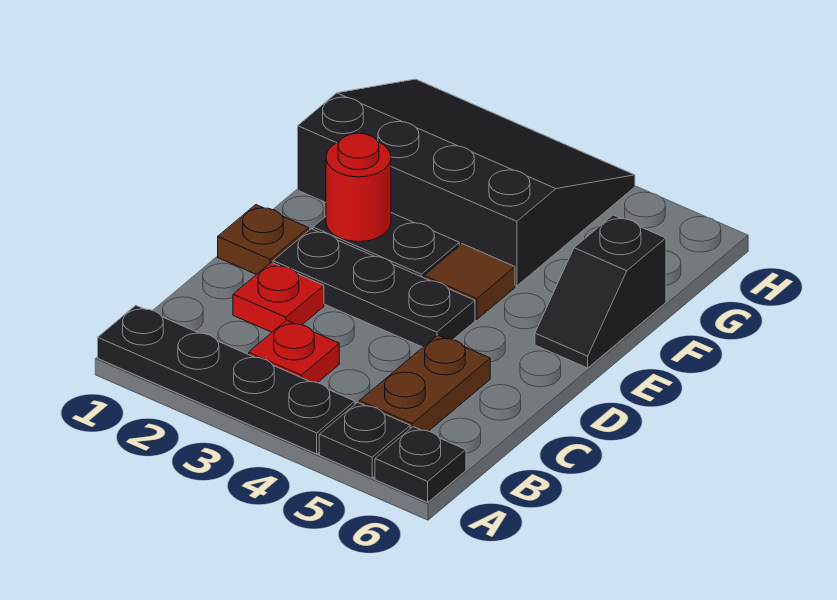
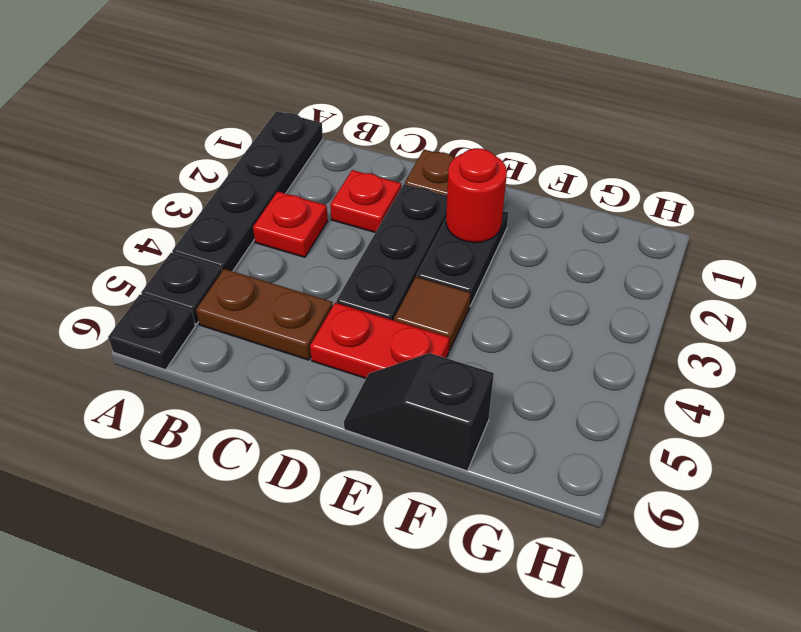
none -> red 1x2 plate [310,303,450,378]
black 3x4 slope [298,79,635,286] -> none

